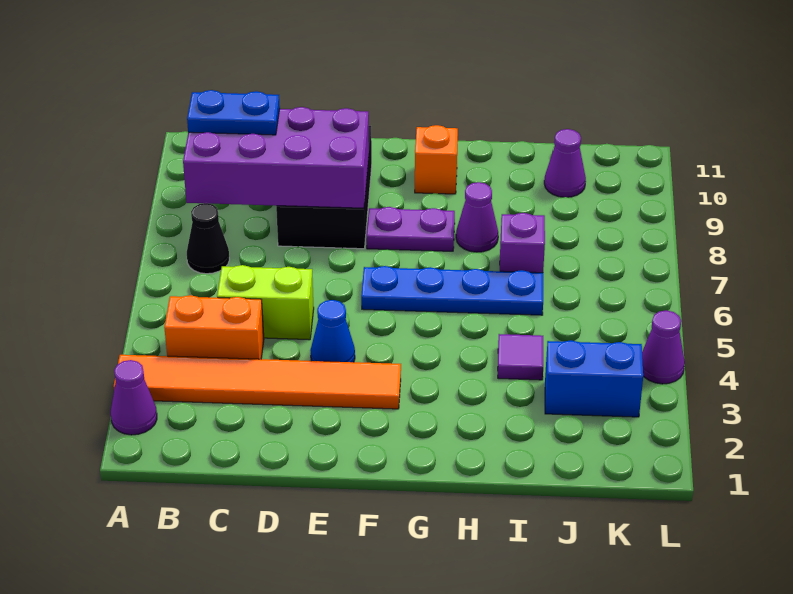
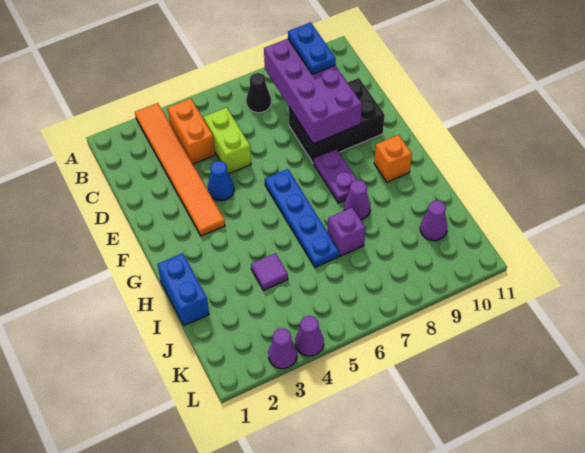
purple 1x1 cone [111,360,157,435] -> purple 1x1 cone moved to [268,328,297,369]
blue 1x2 brick [545,340,643,417] -> blue 1x2 brick moved to [157,253,209,326]

